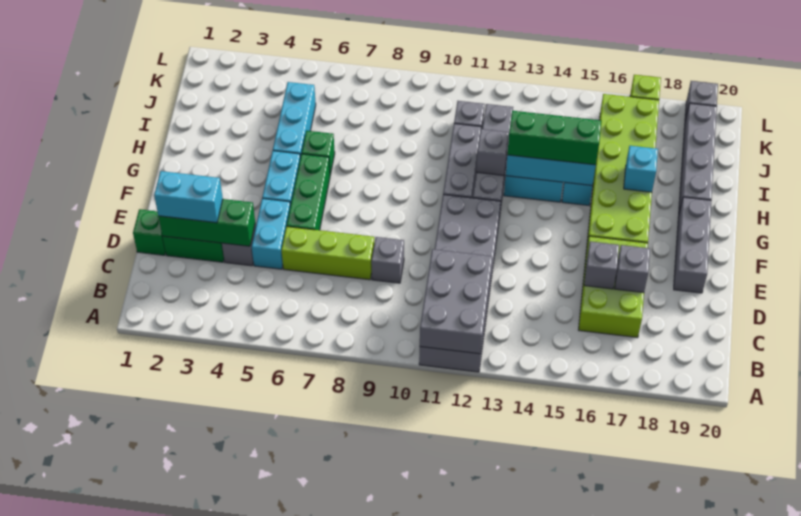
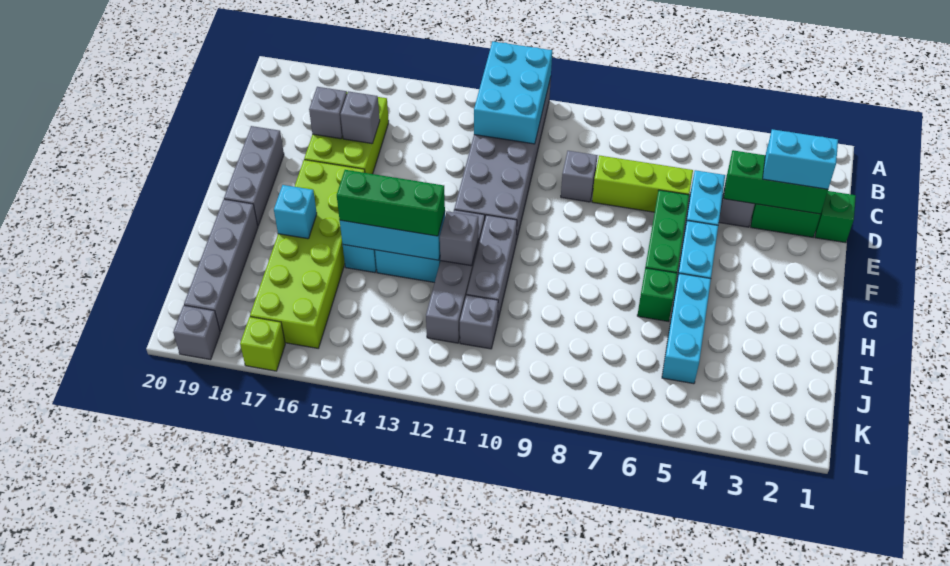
grey 2x3 brick [420,249,492,354] -> cyan 2x3 brick [474,41,552,144]

